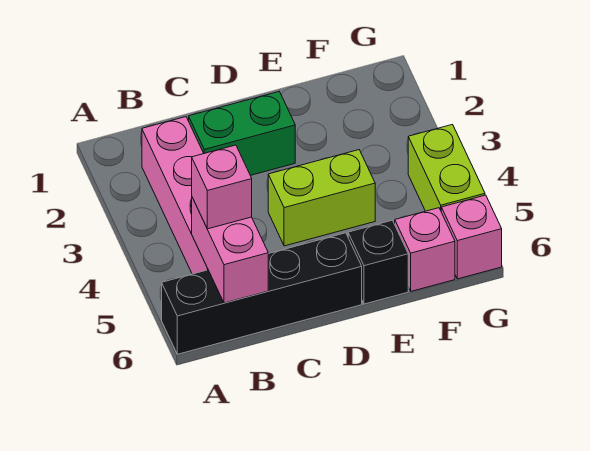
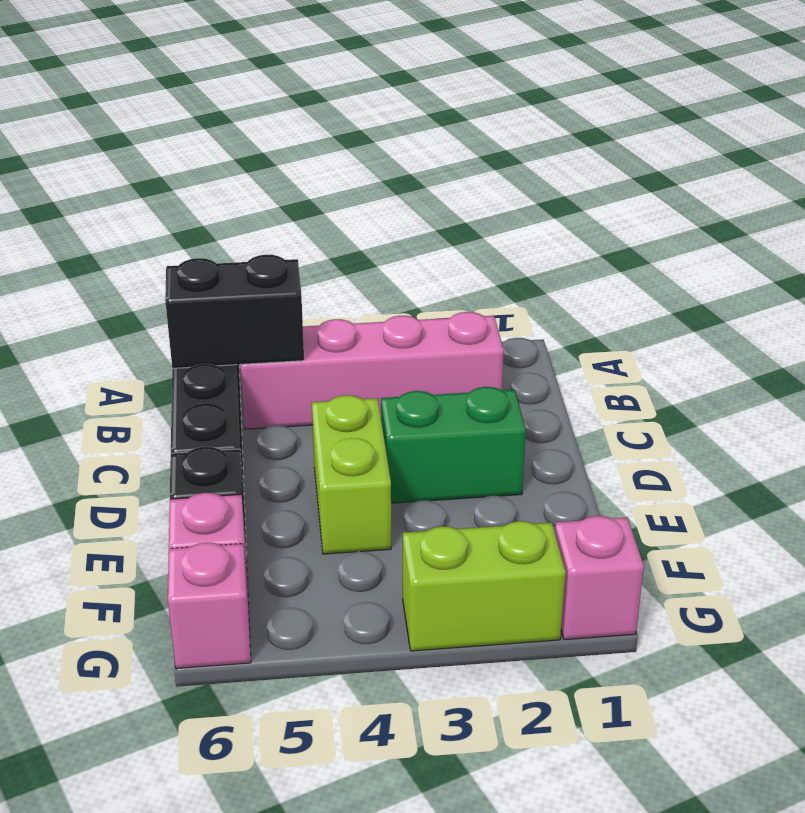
pink 1x2 brick [192,198,268,303] -> black 1x2 brick [165,255,304,368]
pink 1x1 brick [192,145,252,229] -> pink 1x1 brick moved to [555,516,644,640]
green 1x2 brick [189,92,295,175] -> green 1x2 brick turned to [381,387,526,503]
lime 1x2 brick [408,125,485,211] -> lime 1x2 brick moved to [403,521,566,651]

